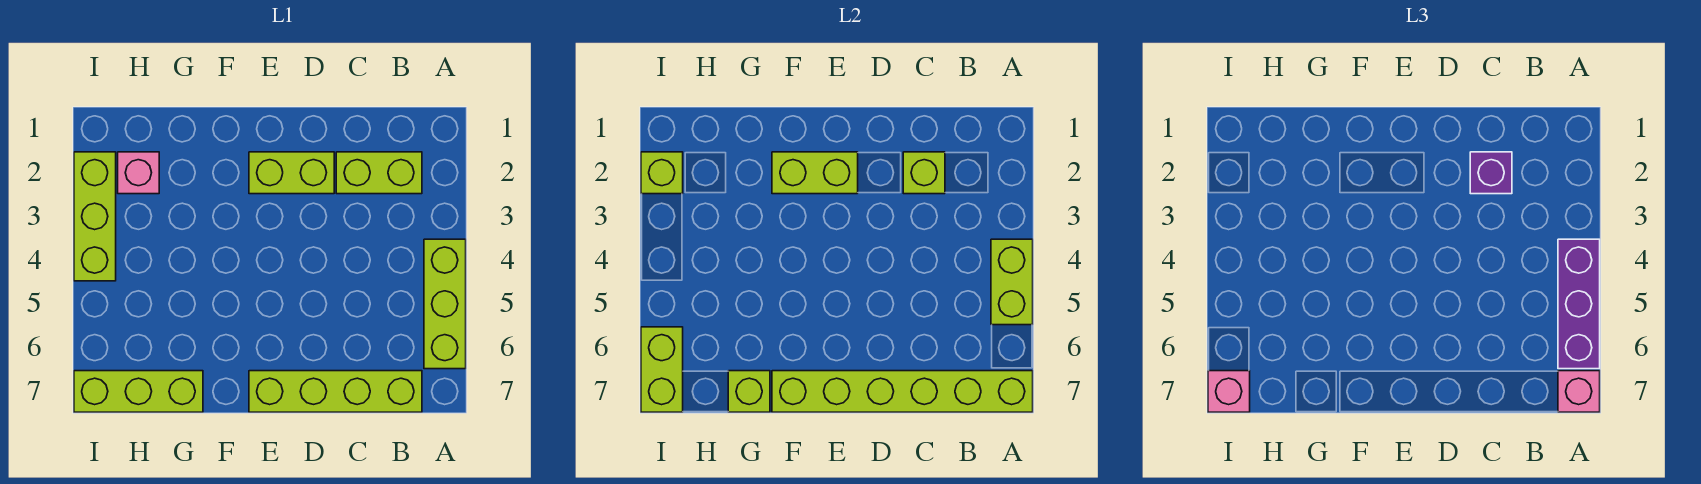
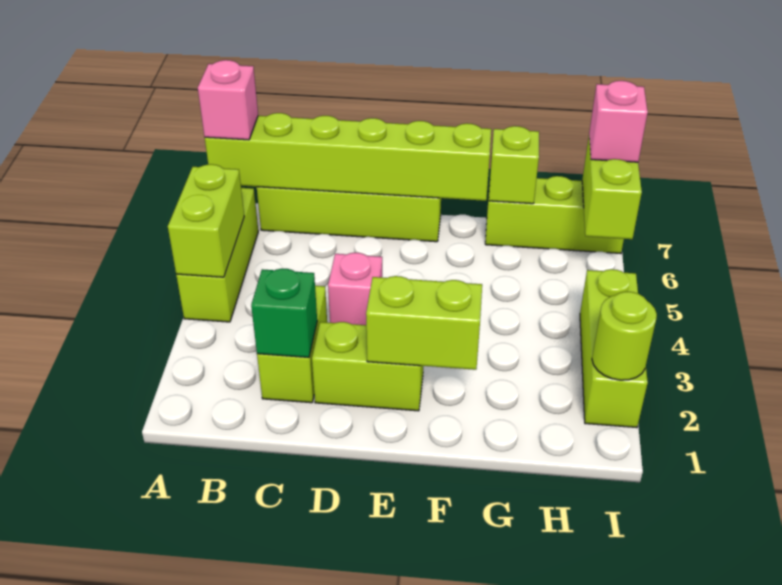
purple 1x3 brick [1558,239,1600,369] -> none
lime 1x2 brick [336,152,422,194] -> lime 1x2 brick turned to [257,286,327,403]
lime 1x1 brick [903,152,945,194] -> green 1x1 brick [251,268,317,357]
purple 1x1 brick [1470,152,1512,194] -> none
pink 1x1 brick [118,152,159,194] -> pink 1x1 brick moved to [328,253,382,325]
lime 1x1 brick [641,152,683,194] -> lime 1x1 round brick [592,292,657,380]

